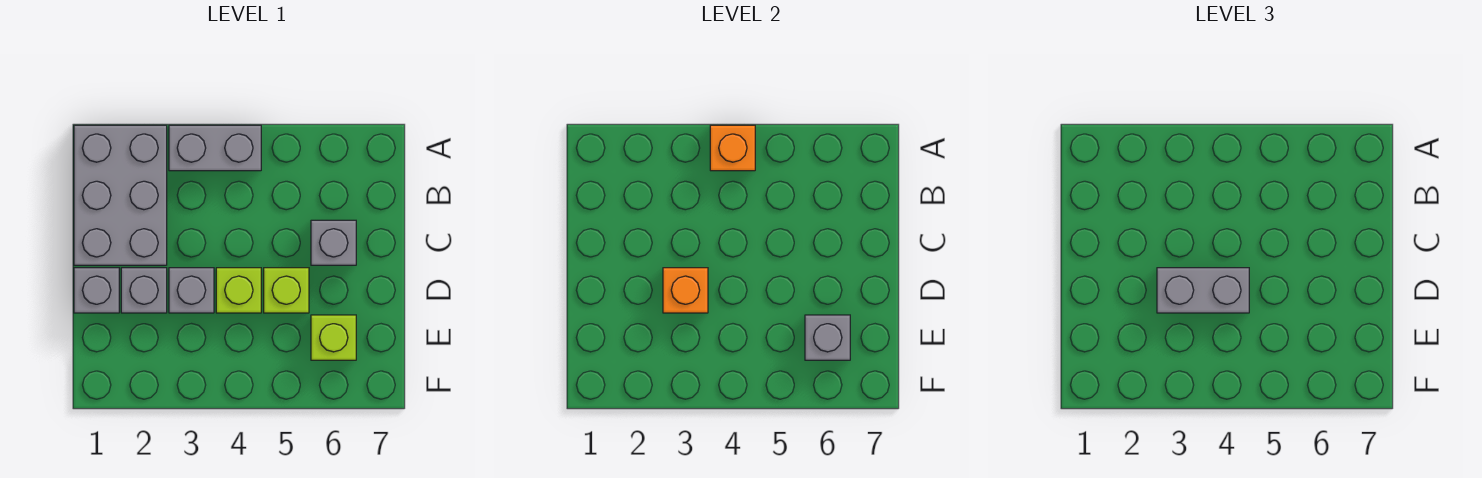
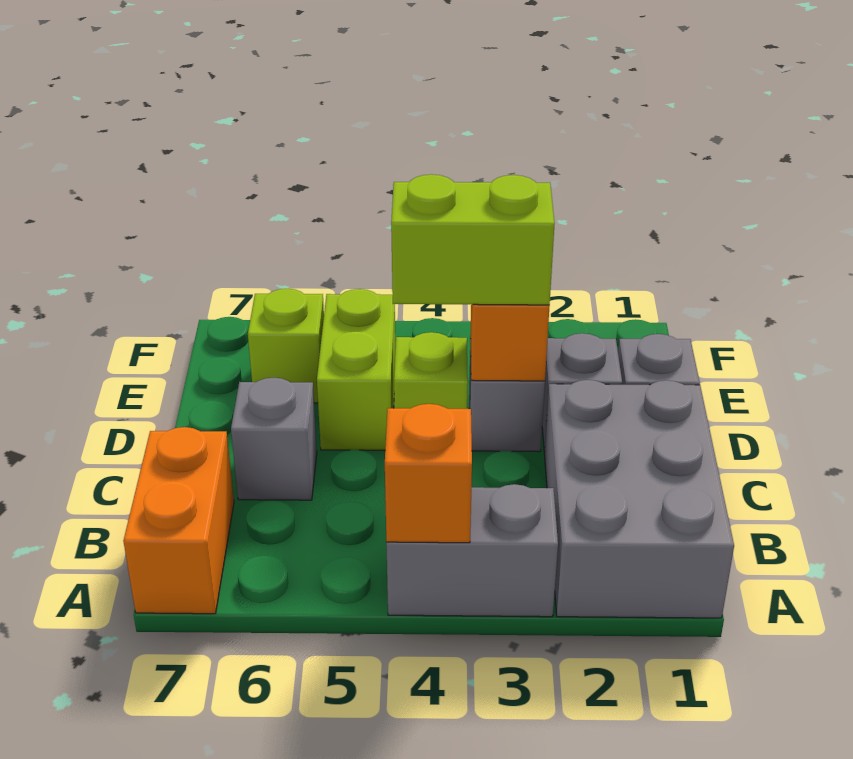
none -> orange 1x2 brick [123,427,234,614]
grey 1x2 brick [1157,268,1249,313] -> lime 1x2 brick [391,174,555,305]
lime 1x1 brick [264,268,309,313] -> lime 1x2 brick [317,289,395,450]
grey 1x1 brick [805,315,850,360] -> none

